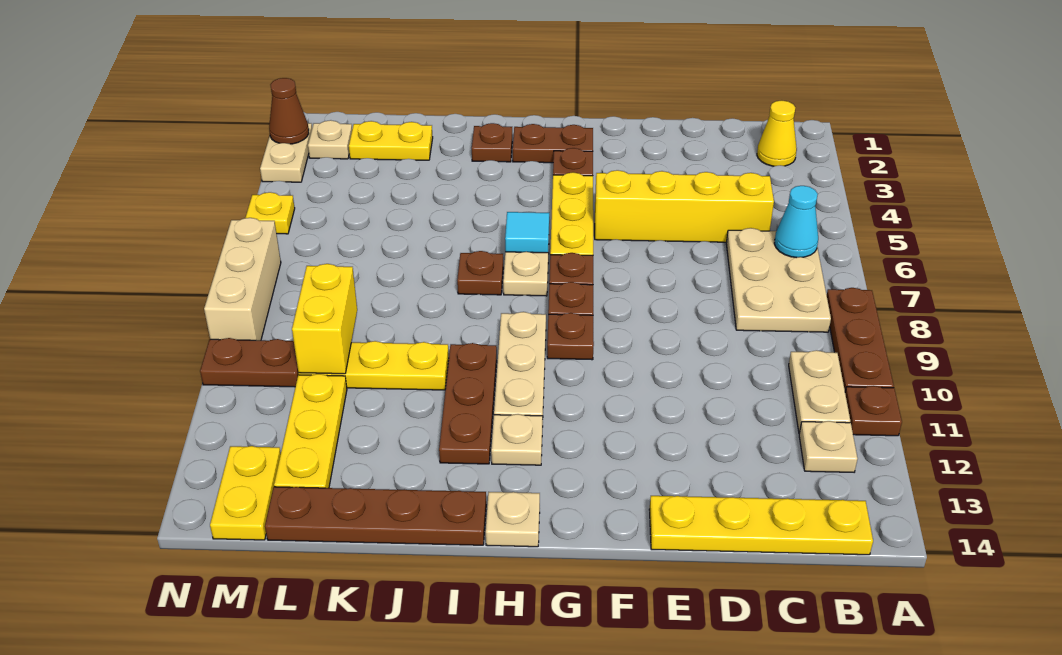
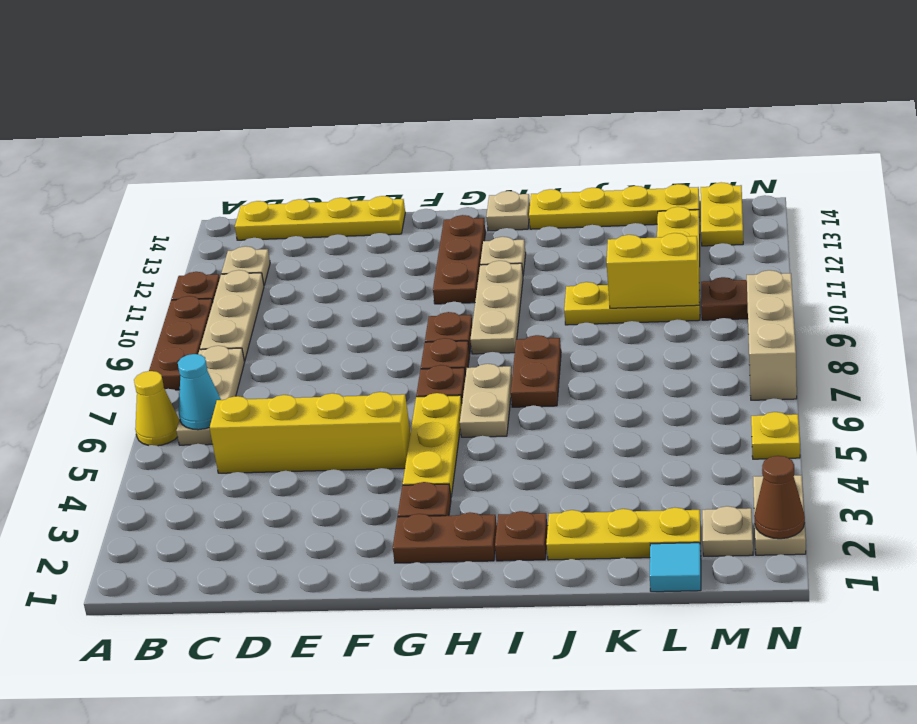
yellow 1x1 cone [757,100,797,166] -> yellow 1x1 cone moved to [134,371,179,446]
tan 2x3 plate [726,228,831,332] -> tan 1x3 plate [176,346,245,445]
tan 1x2 plate [789,350,850,433] -> tan 1x3 plate [200,270,264,361]
cyan 1x1 tile [505,212,549,253] -> cyan 1x1 tile moved to [650,543,701,592]
brown 1x1 plate [457,251,503,295] -> brown 1x2 plate [511,335,561,407]
brown 1x3 plate [439,343,497,464] -> brown 1x3 plate moved to [433,215,486,304]
brown 1x4 plate [265,487,486,545] -> yellow 1x4 plate [529,184,699,229]
yellow 1x2 plate [349,121,433,160] -> yellow 1x3 plate [546,508,701,560]
yellow 1x2 brick [292,264,357,374] -> yellow 1x2 brick turned to [607,233,699,308]

